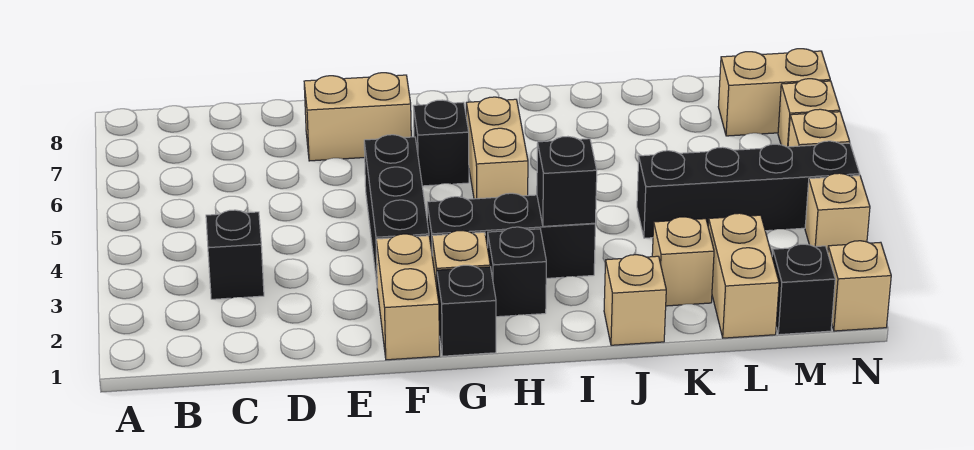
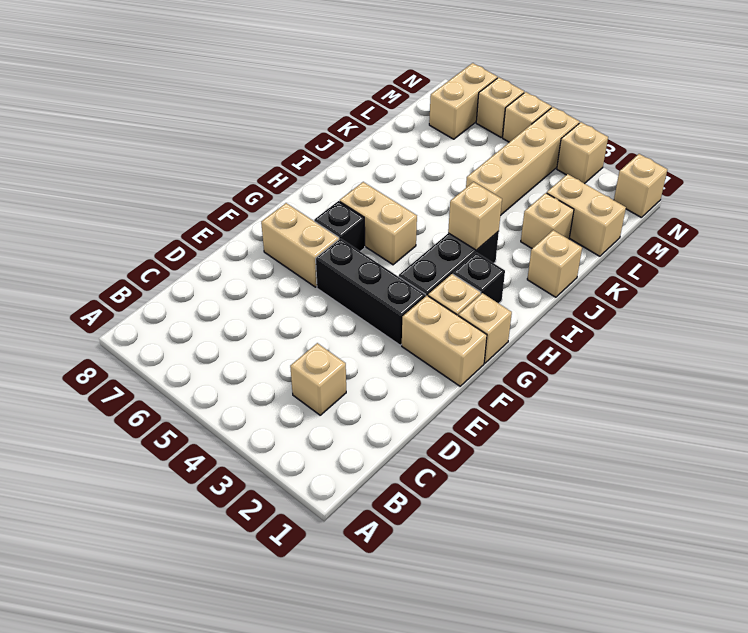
black 1x1 brick [206,210,264,299] -> tan 1x1 brick [290,343,346,415]
tan 1x2 brick [304,73,411,161] -> tan 1x2 brick turned to [261,203,339,287]
black 1x1 brick [437,265,496,356] -> tan 1x1 brick [458,293,512,363]
black 1x1 brick [537,137,597,226] -> tan 1x1 brick [448,182,502,250]
black 1x4 brick [637,141,860,238] -> tan 1x4 brick [466,107,579,216]
black 1x1 brick [772,244,835,335] -> none

